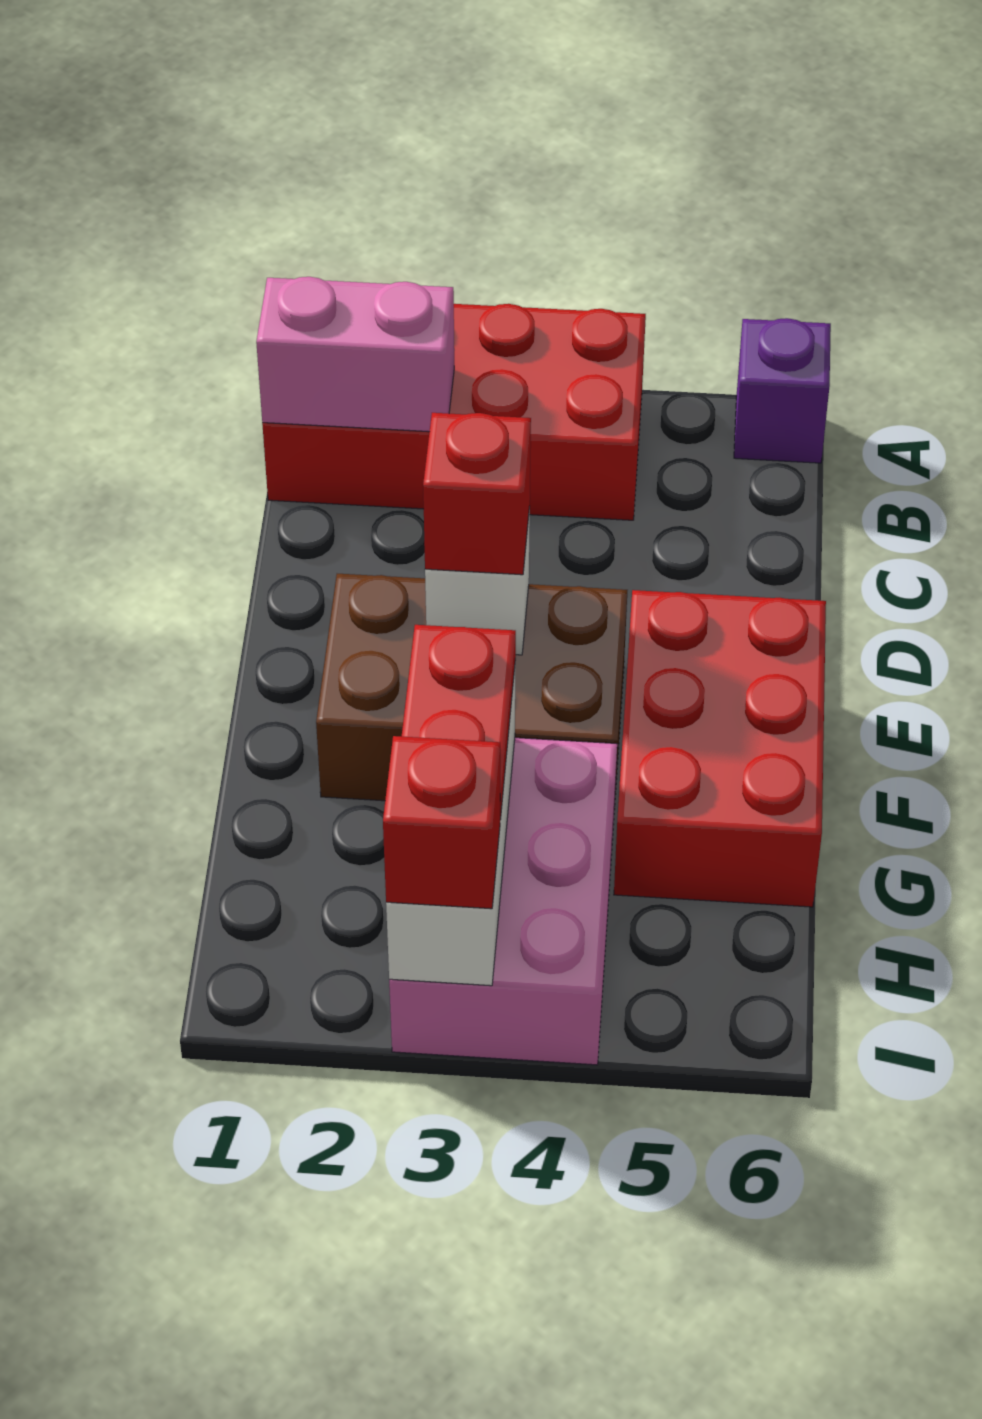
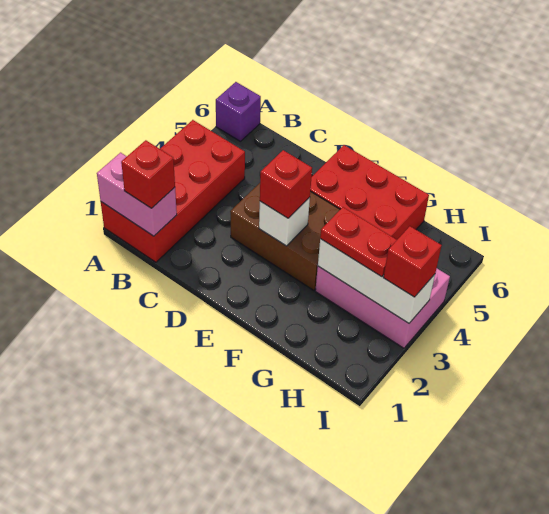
pink 1x2 brick [256,277,454,432] -> pink 1x2 brick turned to [97,153,177,236]
none -> red 1x1 brick [121,140,175,208]
brown 2x3 brick [316,574,627,810] -> brown 2x3 brick turned to [230,183,340,290]

